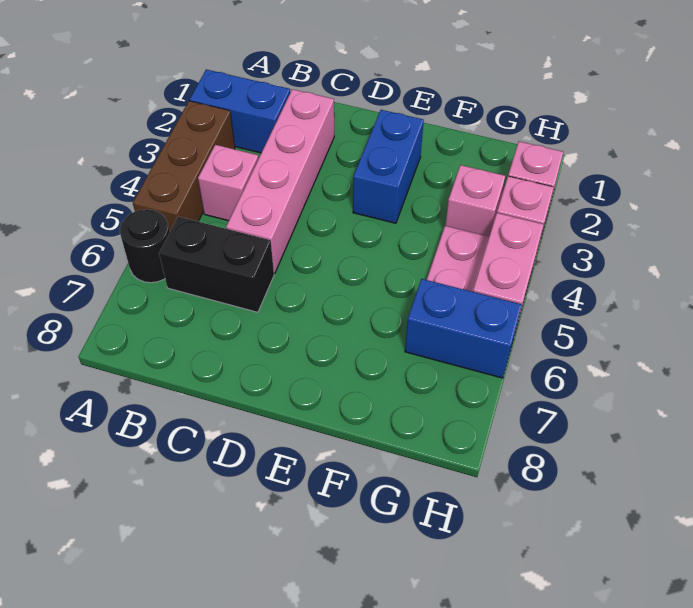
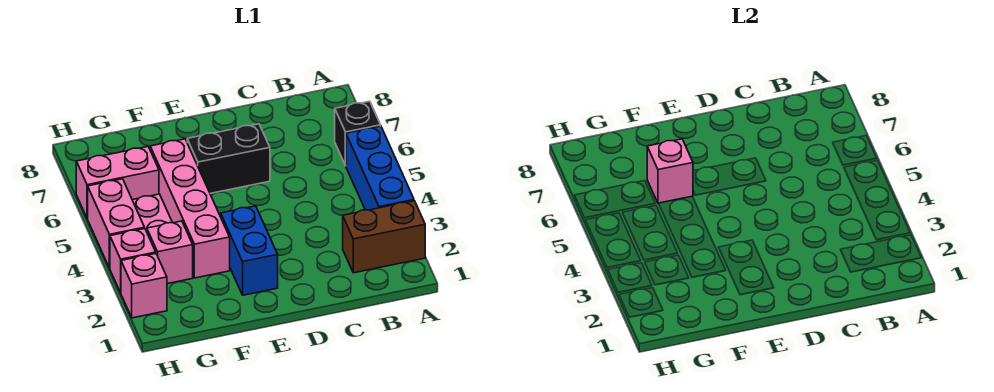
blue 1x2 brick [190,70,290,153] -> brown 1x2 brick [343,201,425,273]
brown 1x3 brick [133,101,235,231] -> blue 1x3 brick [346,126,414,210]
black 1x1 round brick [120,209,170,283] -> black 1x1 brick [335,101,381,166]
pink 1x1 brick [198,145,258,221] -> pink 1x1 brick moved to [647,139,693,203]
black 1x2 brick [159,217,274,312] -> black 1x2 brick moved to [187,124,270,193]
pink 1x4 brick [226,89,334,274] -> pink 1x4 brick moved to [150,139,230,278]
blue 1x2 brick [405,279,522,378] -> pink 1x2 brick [76,147,159,219]

